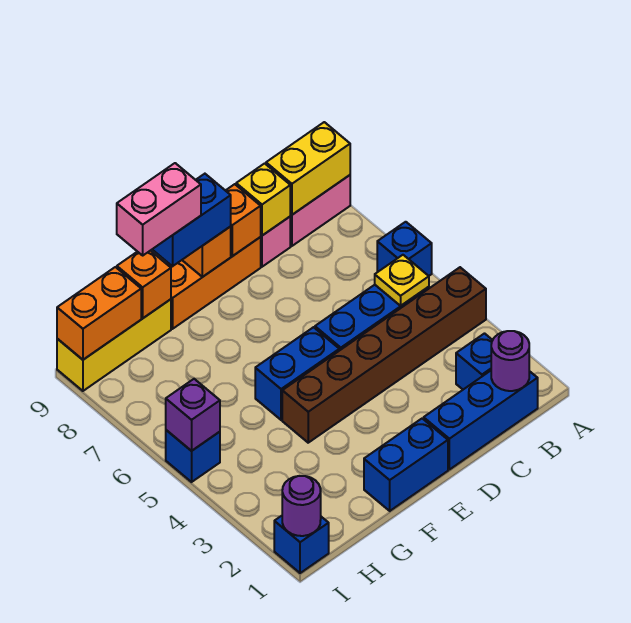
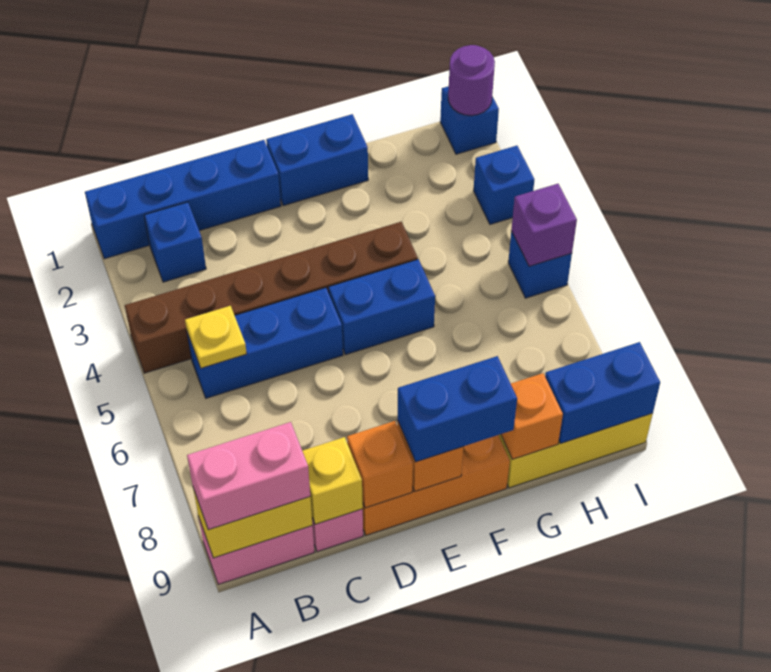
blue 1x1 brick [377,222,432,276] -> blue 1x1 brick moved to [473,146,534,224]
blue 1x3 brick [424,371,538,470] -> blue 1x4 brick [85,140,281,259]
purple 1x1 round brick [491,331,529,391] -> none
pink 1x2 brick [117,163,201,255] -> pink 1x2 brick moved to [187,422,310,530]
orange 1x2 brick [57,267,141,360] -> blue 1x2 brick [545,342,660,443]

